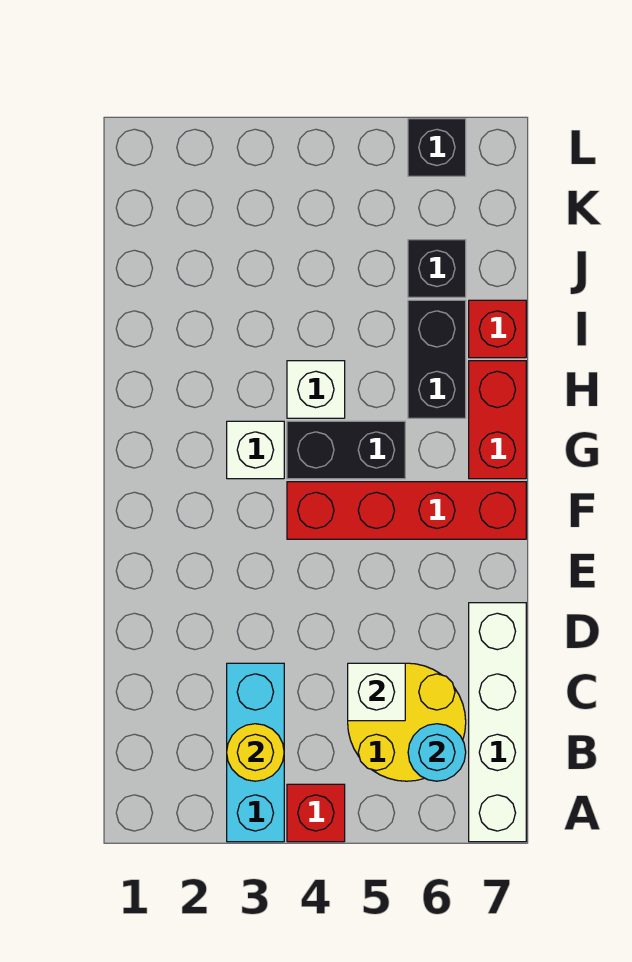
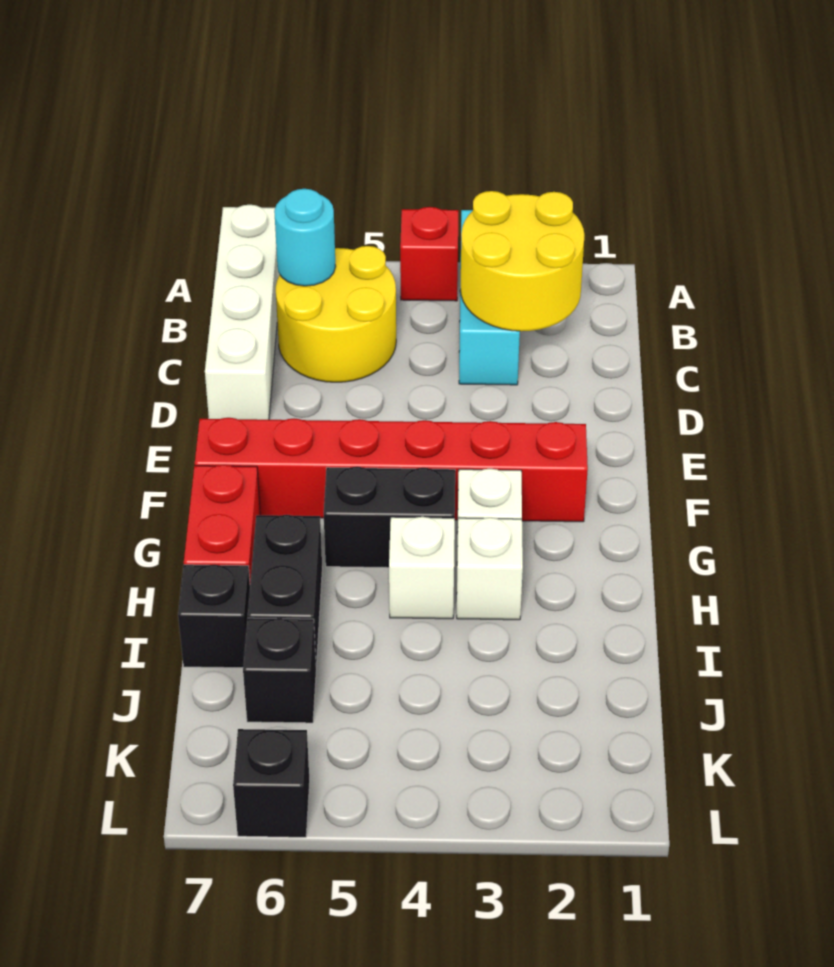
yellow 1x1 round brick [227,724,284,781] -> yellow 2x2 round brick [460,191,585,331]
white 1x1 brick [348,663,405,721] -> white 1x1 brick moved to [457,518,523,620]
red 1x4 brick [287,482,526,539] -> red 1x6 brick [195,418,588,522]
red 1x1 brick [469,300,526,358] -> black 1x1 brick [178,565,250,668]

